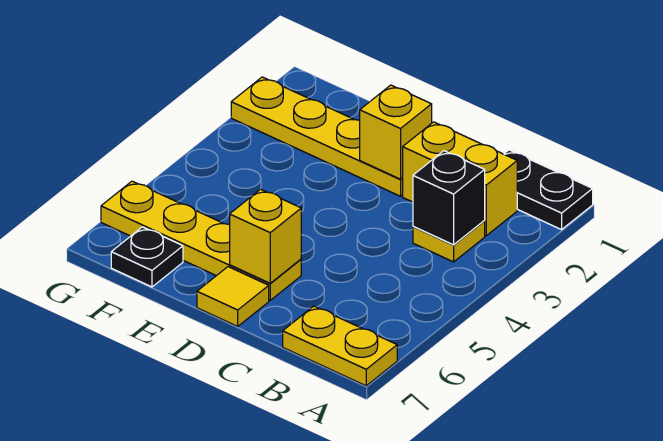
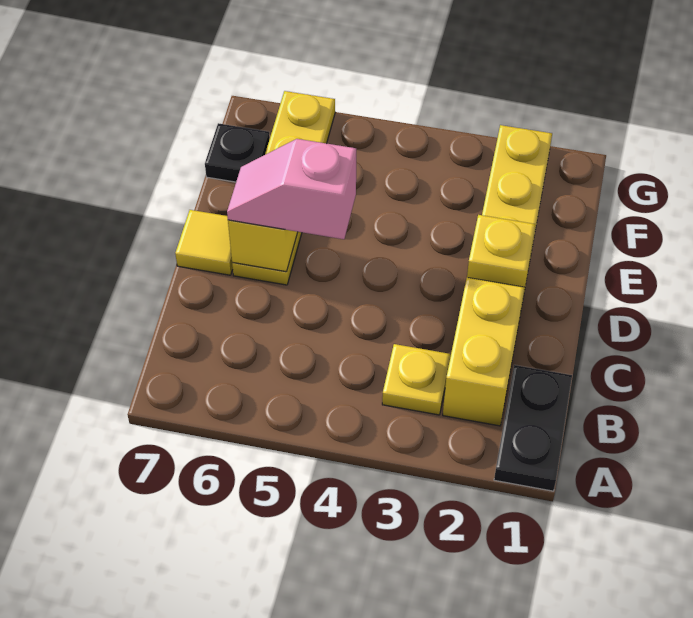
yellow 1x2 plate [283,306,397,386] -> none
black 1x1 brick [413,151,485,245] -> none
none -> pink 1x2 slope [227,139,356,239]

